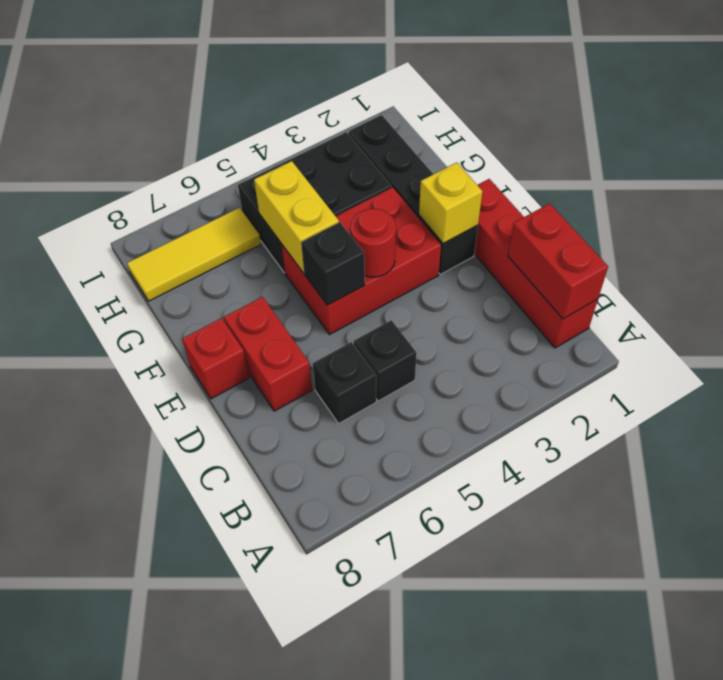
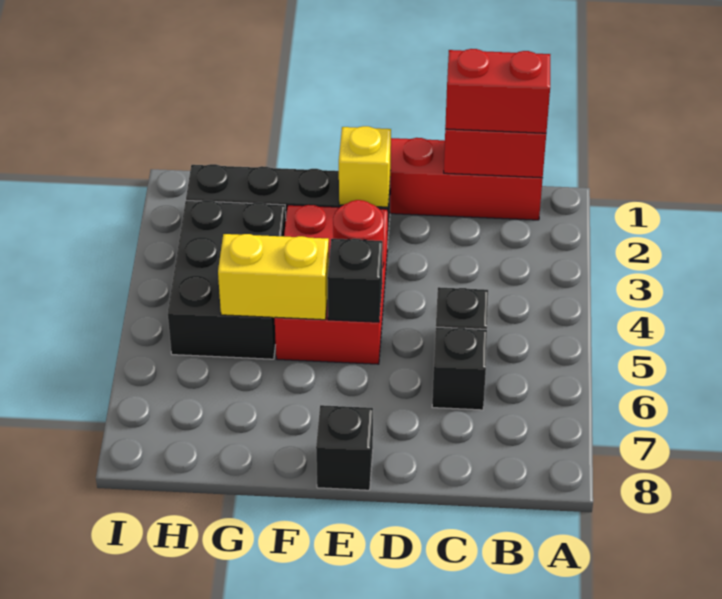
red 1x2 brick [224,297,312,411] -> red 1x2 brick moved to [445,49,550,133]
red 1x1 brick [182,318,249,399] -> black 1x1 brick [316,405,373,490]
yellow 1x3 tile [127,208,261,301] -> none

